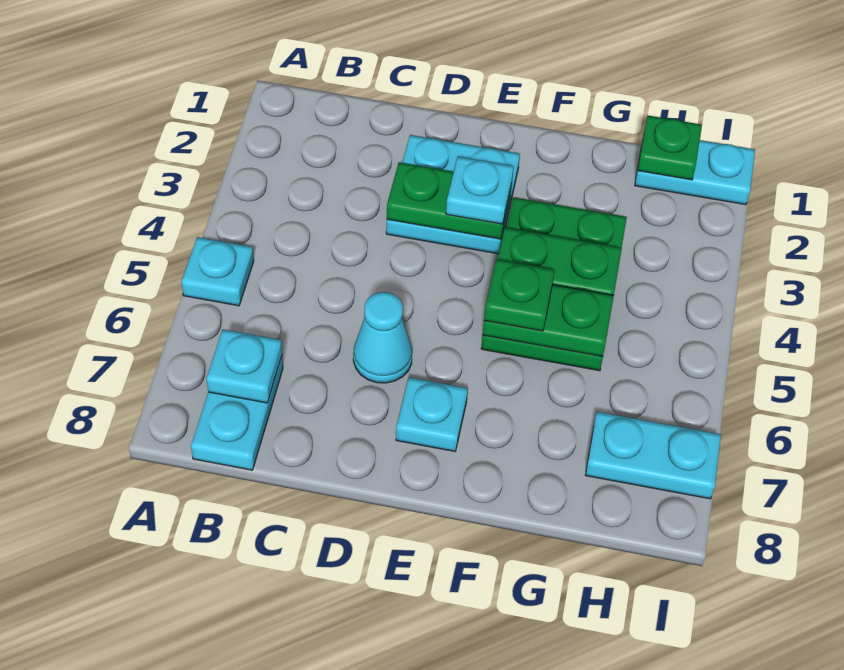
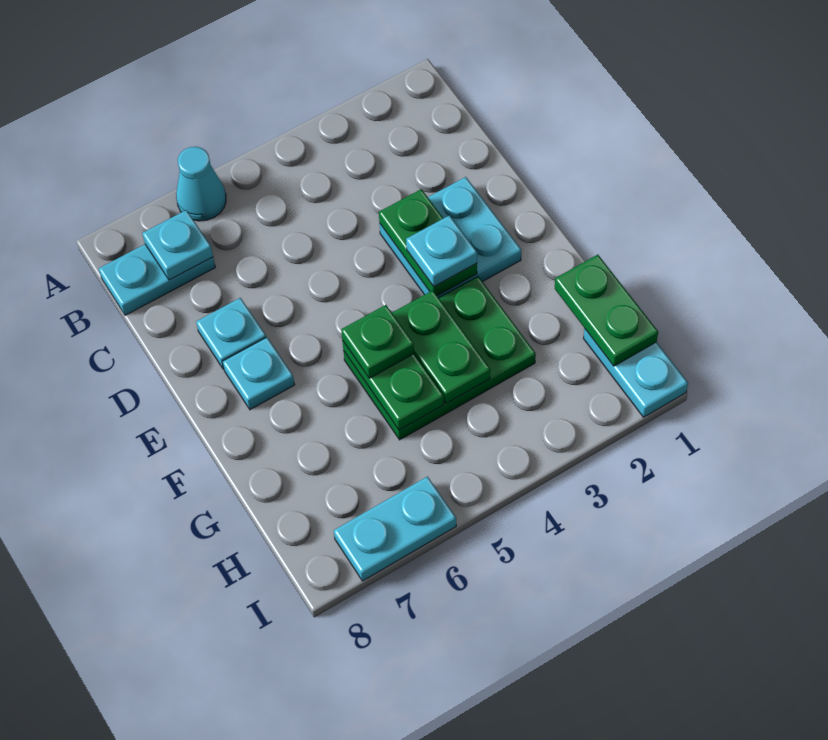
cyan 1x1 plate [181,237,254,306] -> cyan 1x1 plate moved to [196,298,266,369]
cyan 1x1 cone [353,292,412,383] -> cyan 1x1 cone moved to [176,147,226,221]
green 1x1 plate [638,116,702,180] -> green 1x2 plate [555,255,658,366]
cyan 1x2 plate [586,412,721,499] -> cyan 1x2 plate turned to [334,477,456,581]

